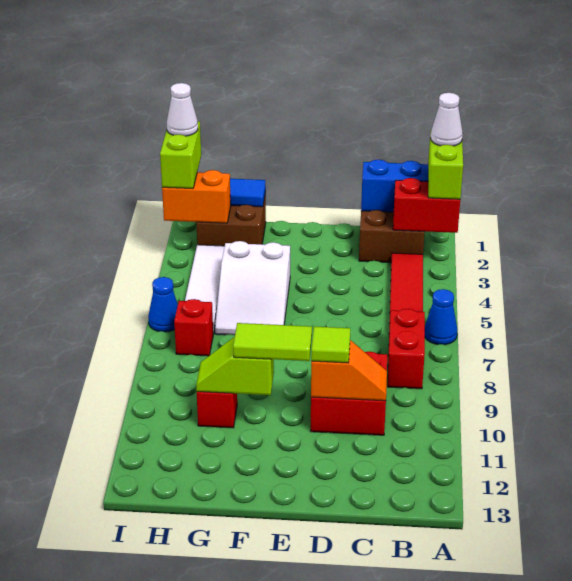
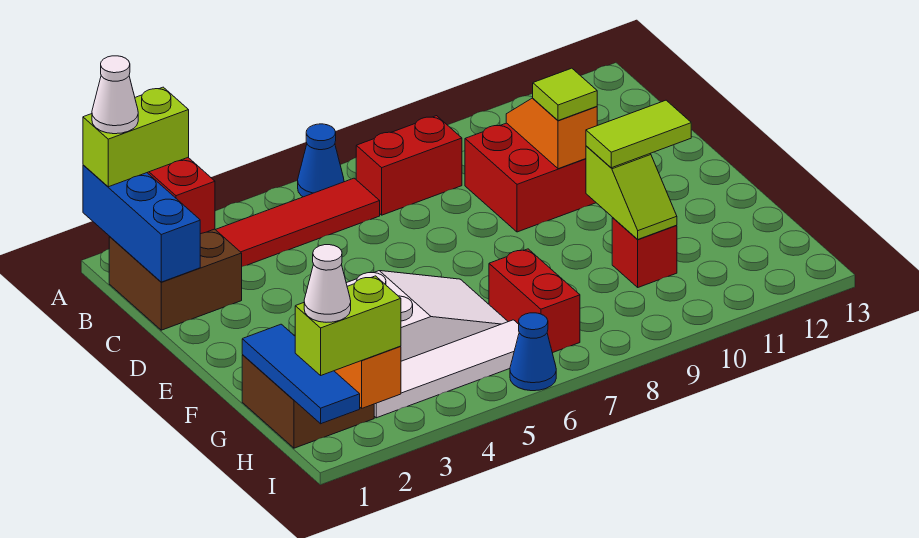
lime 1x2 tile [233,323,312,361] -> lime 1x2 tile turned to [586,100,691,168]
red 1x1 brick [174,299,213,356] -> red 1x2 brick [489,249,580,353]

